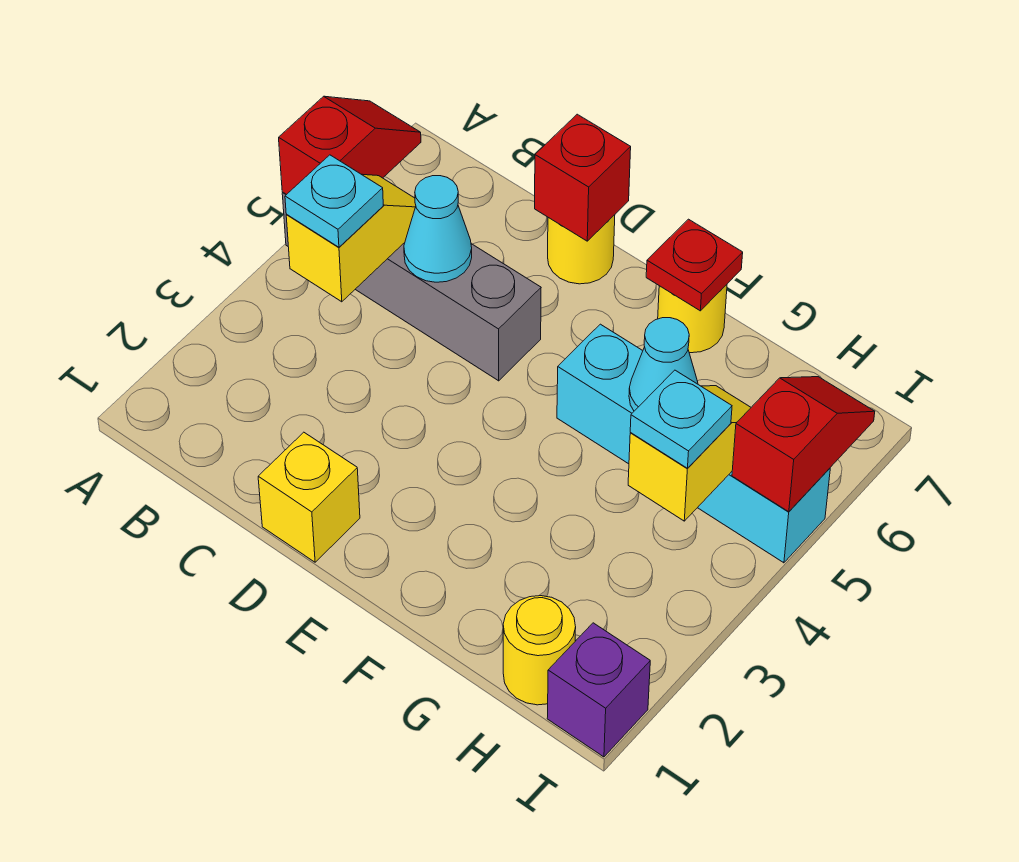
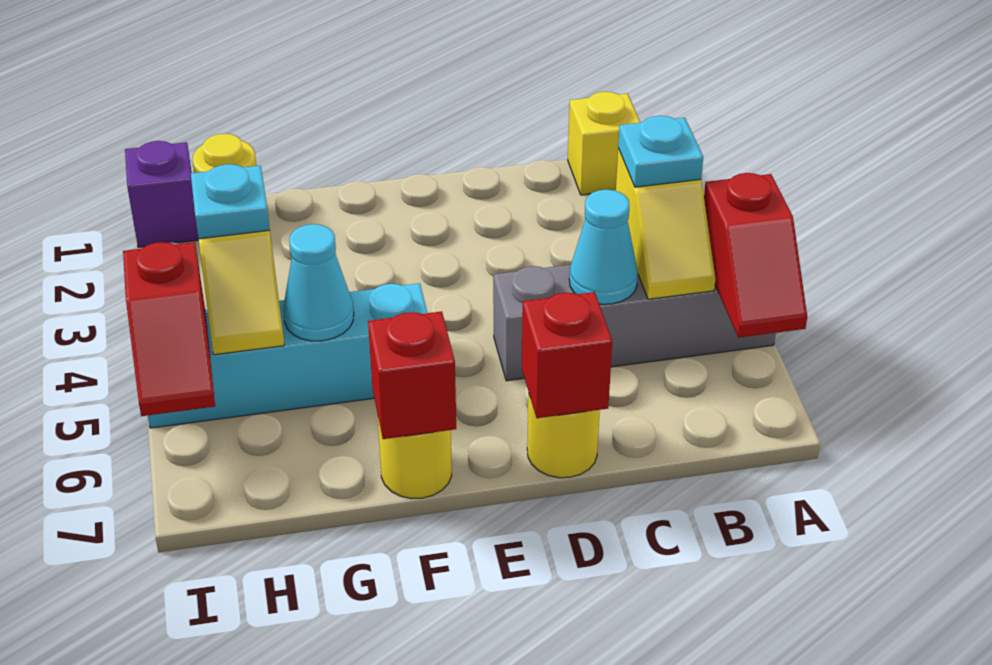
yellow 1x1 brick [258,432,360,562] -> yellow 1x1 brick moved to [568,92,640,195]
red 1x1 plate [646,219,743,311] -> red 1x1 brick [368,311,456,439]

